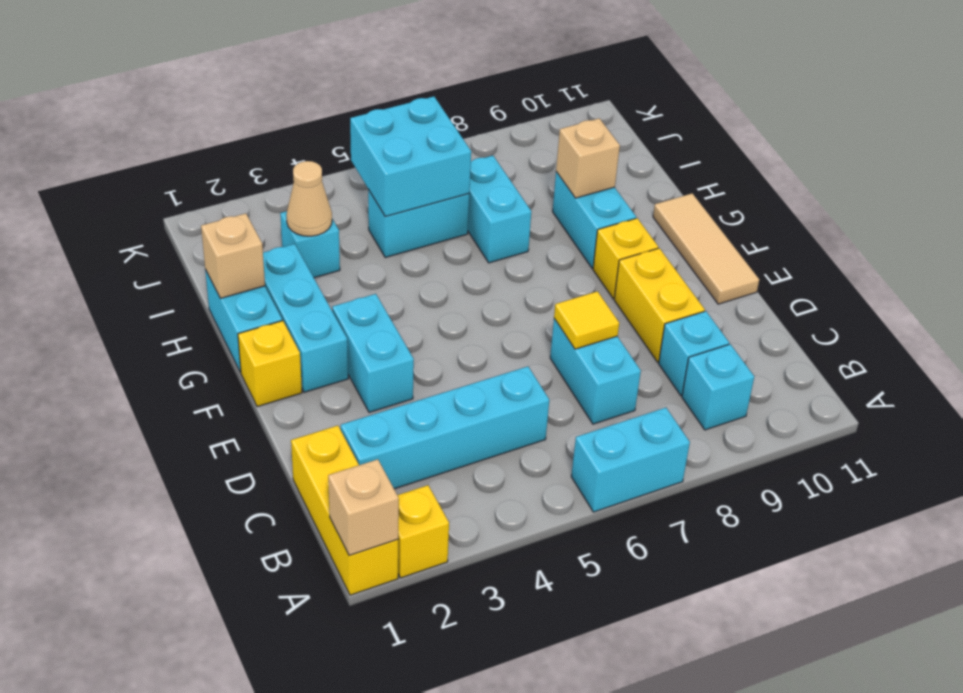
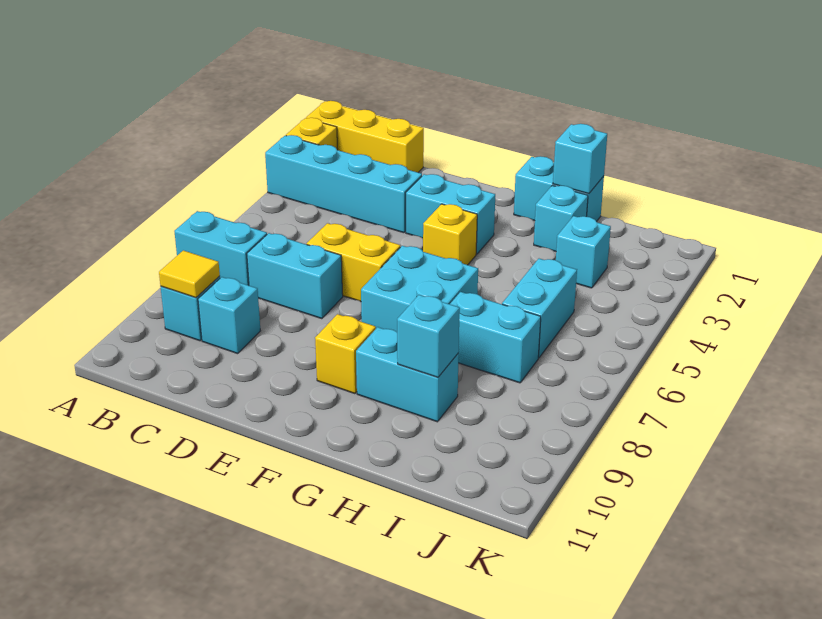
tan 1x1 brick [328,459,399,555] -> none
cyan 1x2 brick [571,408,690,512] -> cyan 1x2 brick turned to [174,211,267,285]
cyan 1x4 brick [341,367,549,489] -> cyan 1x4 brick turned to [265,135,422,233]
yellow 1x1 tile [554,291,619,349] -> yellow 1x1 tile moved to [159,250,220,298]
yellow 1x2 brick [614,248,705,362] -> yellow 1x2 brick moved to [307,223,400,302]
tan 1x3 tile [653,194,759,304] -> none
yellow 1x1 brick [238,321,302,407] -> yellow 1x1 brick moved to [423,204,477,265]
cyan 1x3 brick [263,244,348,392] -> cyan 1x1 brick [534,186,588,251]
tan 1x1 brick [201,213,265,298] -> cyan 1x1 brick [553,124,607,194]
tan 1x1 brick [556,118,620,198] -> cyan 1x1 brick [397,295,460,377]
tan 1x1 cone [286,161,332,236] -> none
cyan 2x2 brick [350,97,471,216] -> cyan 2x2 brick moved to [361,246,478,332]

